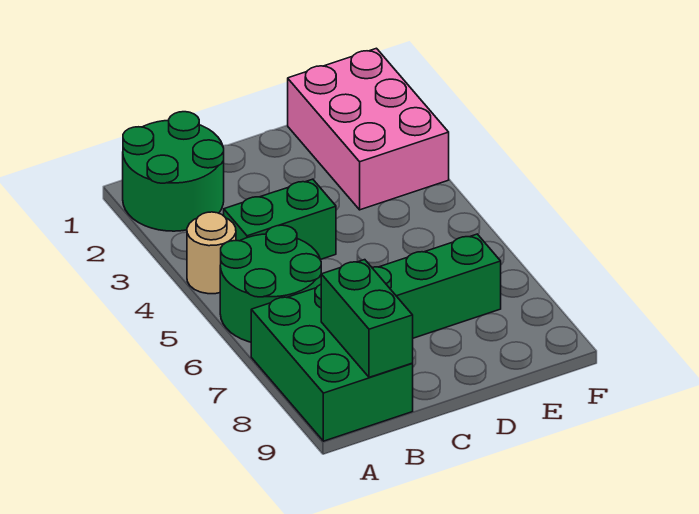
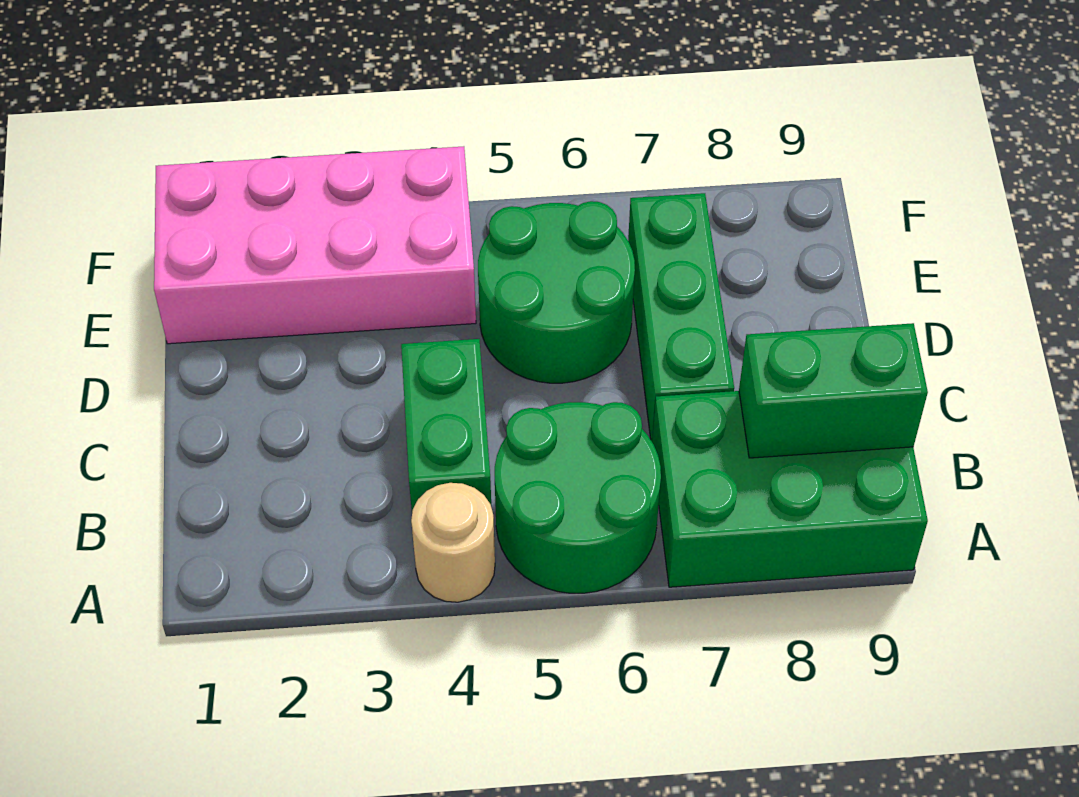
green 2x2 round brick [123,112,224,231] -> green 2x2 round brick moved to [478,201,635,383]
pink 2x3 brick [288,48,449,210] -> pink 2x4 brick [154,146,476,344]

